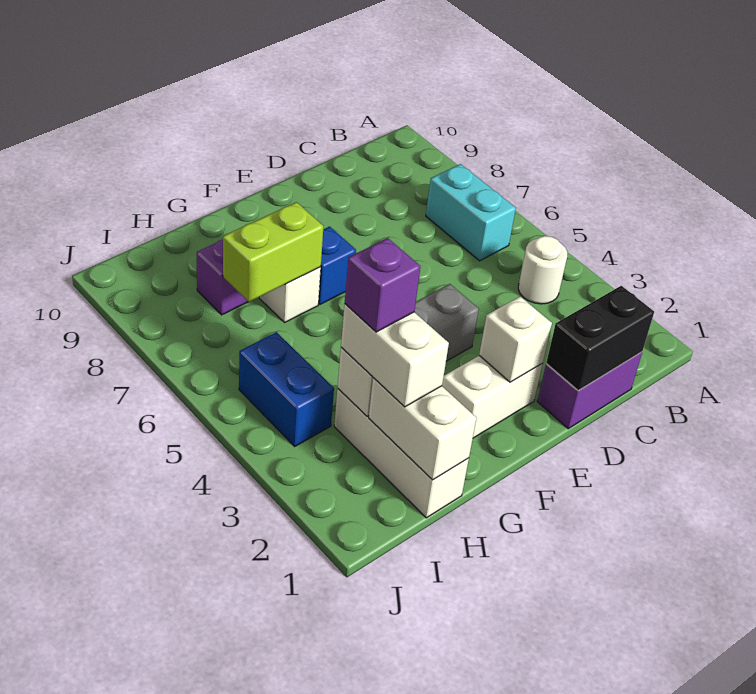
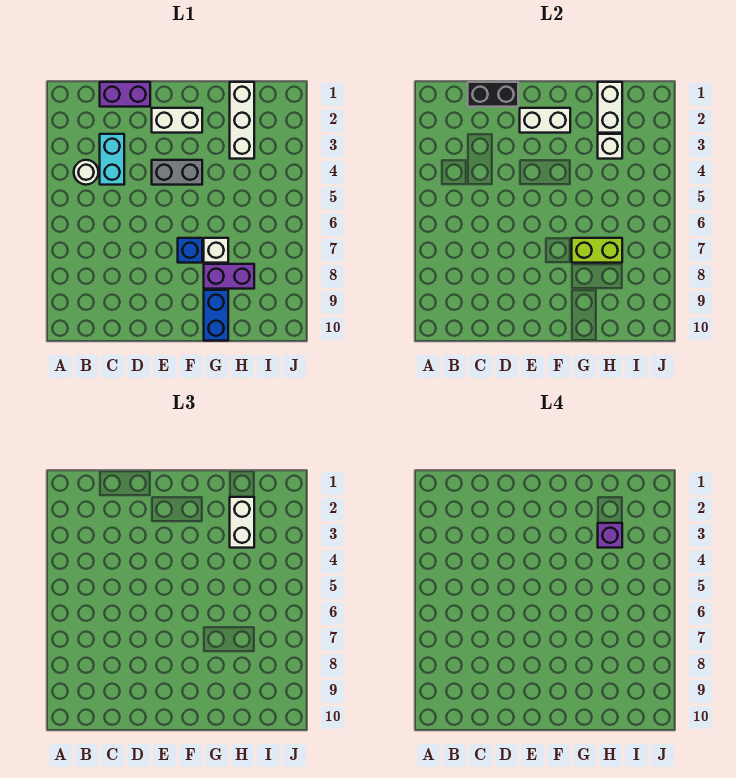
cyan 1x2 brick [426,164,516,261] -> cyan 1x2 brick moved to [100,134,124,185]
white 1x1 brick [479,297,552,382] -> white 1x2 brick [520,108,570,133]
blue 1x2 brick [239,332,334,446] -> blue 1x2 brick moved to [204,290,228,341]

